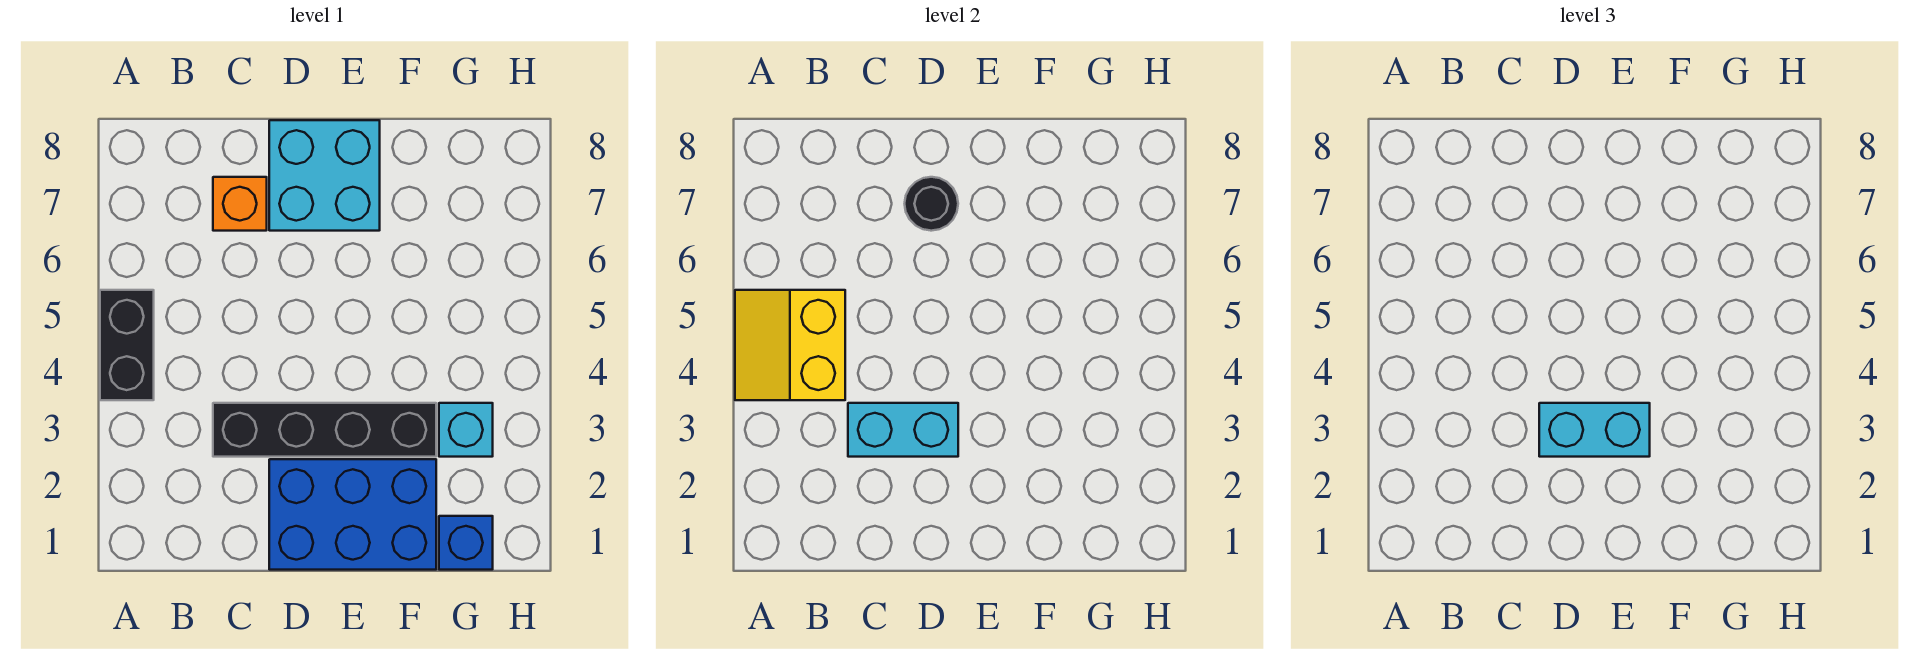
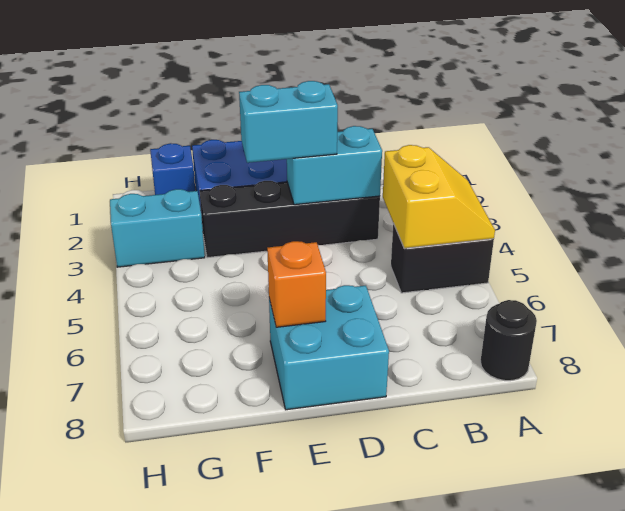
black 1x2 brick [100,290,154,400] -> black 1x2 brick turned to [391,224,494,293]
orange 1x1 brick [213,177,267,231] -> orange 1x1 brick moved to [267,241,326,327]
black 1x1 round brick [905,177,958,231] -> black 1x1 round brick moved to [480,300,537,381]
cyan 1x1 brick [439,403,493,457] -> cyan 1x2 brick [110,189,205,267]

